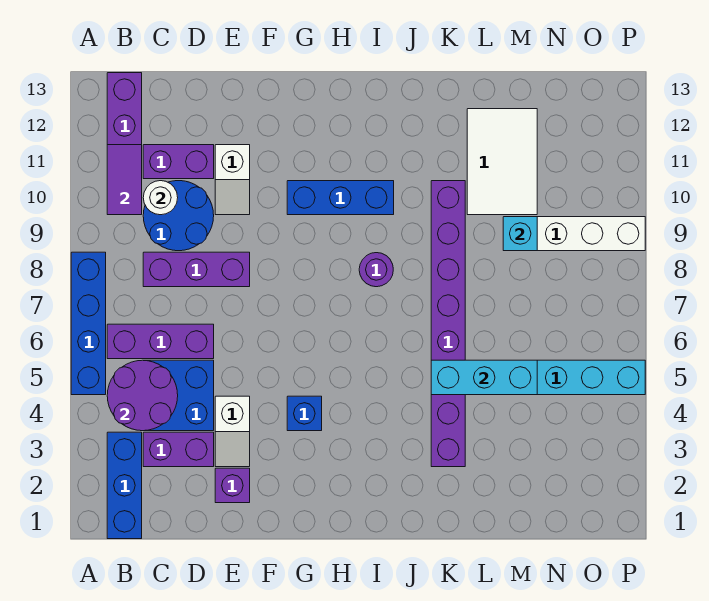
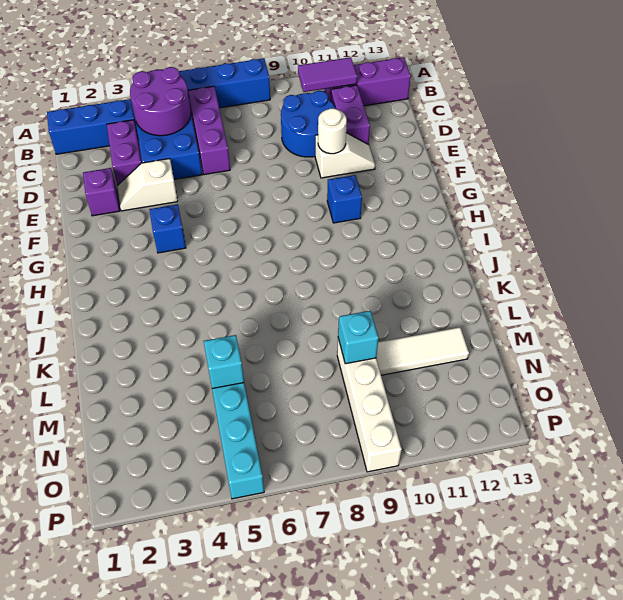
purple 1x3 brick [143,252,250,287] -> none
white 1x1 round brick [143,181,178,215] -> white 1x1 round brick moved to [318,108,347,154]
white 1x2 slope [215,145,250,215] -> white 1x2 slope turned to [315,133,375,178]
blue 1x3 brick [287,181,394,215] -> blue 1x1 brick [327,175,362,223]
purple 1x1 round brick [359,253,393,287] -> none
purple 1x8 brick [431,181,465,467] -> none
cyan 1x3 brick [431,360,537,395] -> cyan 1x1 brick [204,335,244,389]
white 2x3 tile [467,109,537,215] -> white 1x3 tile [376,327,469,375]

